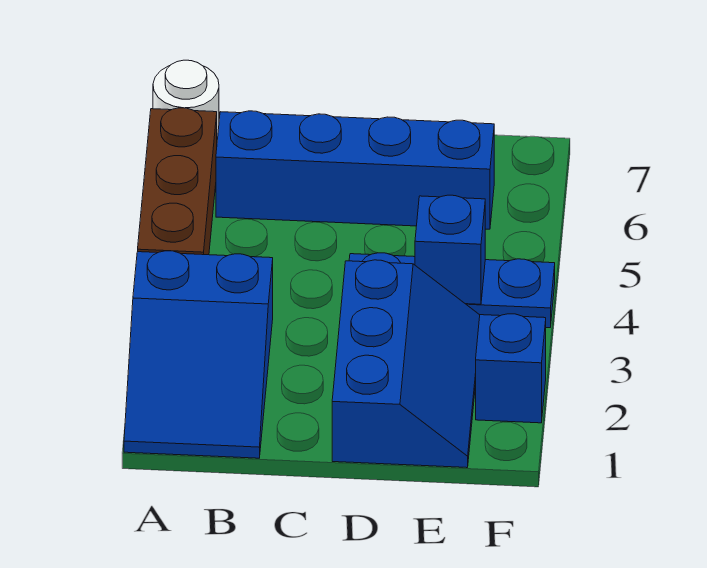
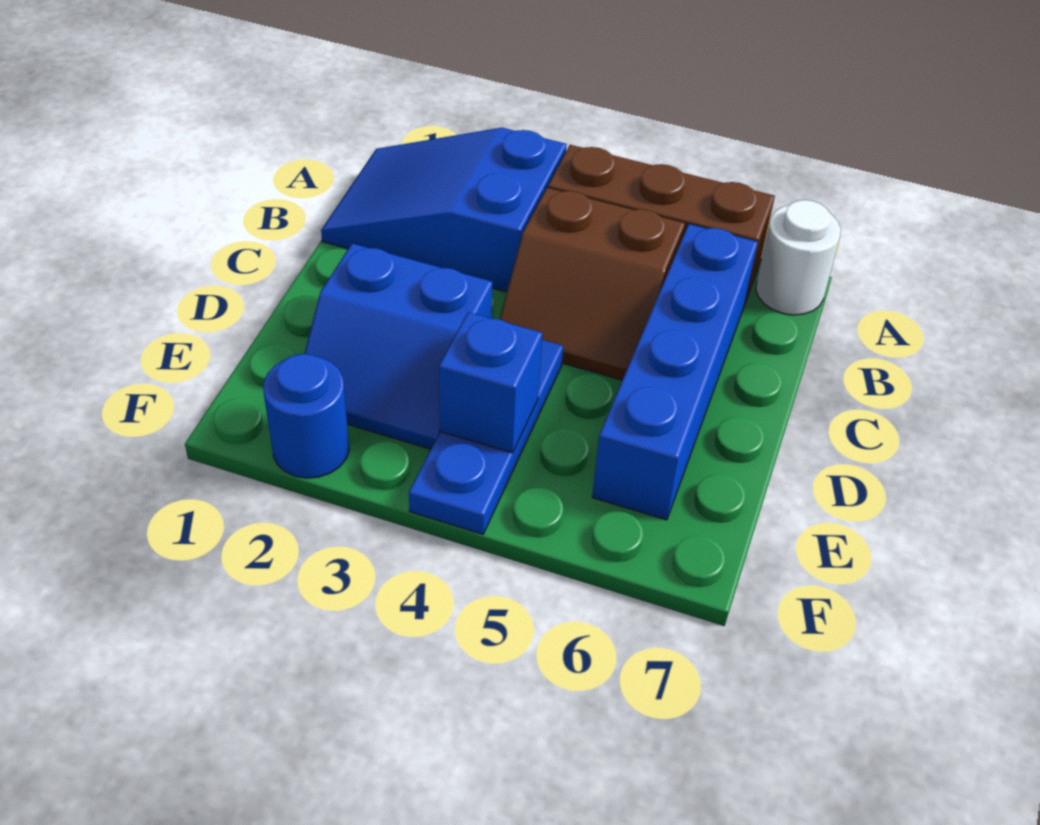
none -> brown 2x2 slope [500,188,685,380]
blue 2x3 slope [332,260,480,468] -> blue 2x2 slope [304,244,492,449]
blue 1x1 brick [476,314,546,423] -> blue 1x1 round brick [263,354,349,478]

